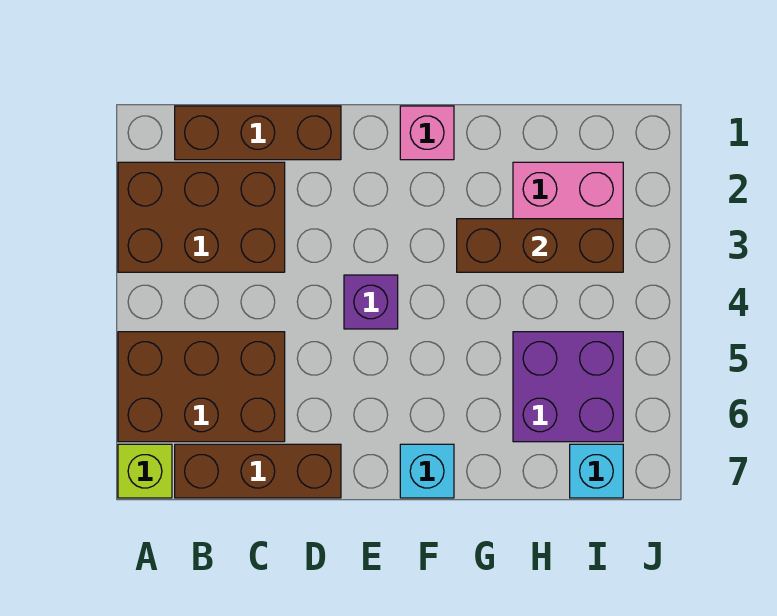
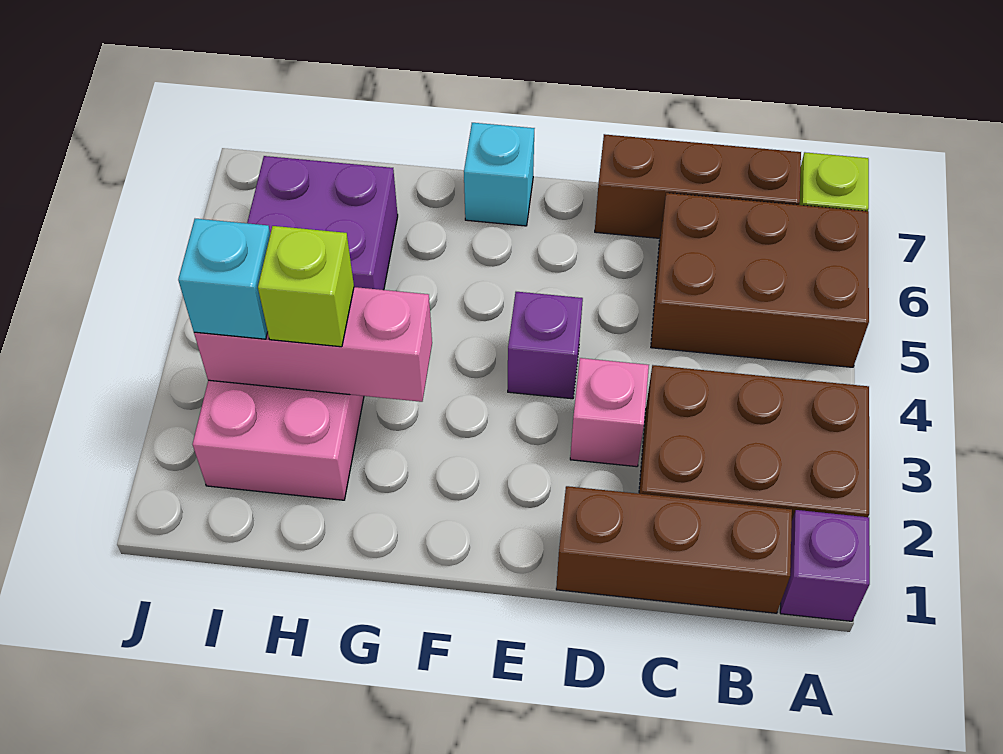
none -> purple 1x1 brick [780,510,870,621]
pink 1x1 brick [400,106,454,160] -> pink 1x1 brick moved to [570,358,649,467]
brown 1x3 brick [457,219,623,272] -> pink 1x3 brick [194,287,432,402]
none -> lime 1x1 brick [258,226,354,347]
cyan 1x1 brick [570,444,623,498] -> cyan 1x1 brick moved to [178,219,270,339]

